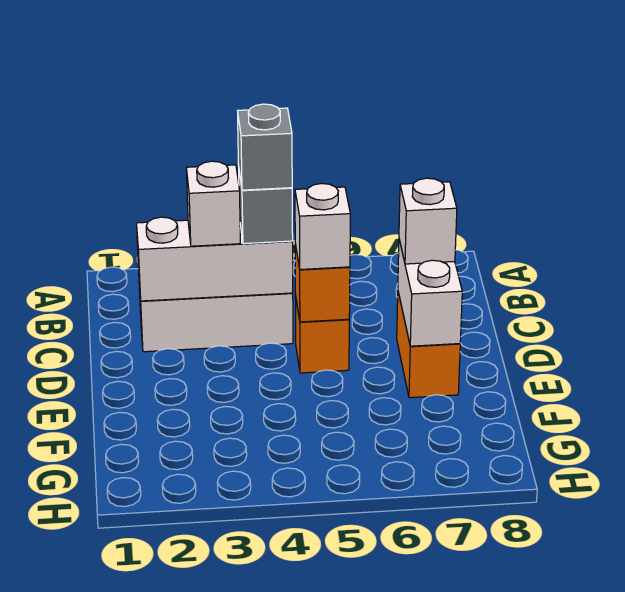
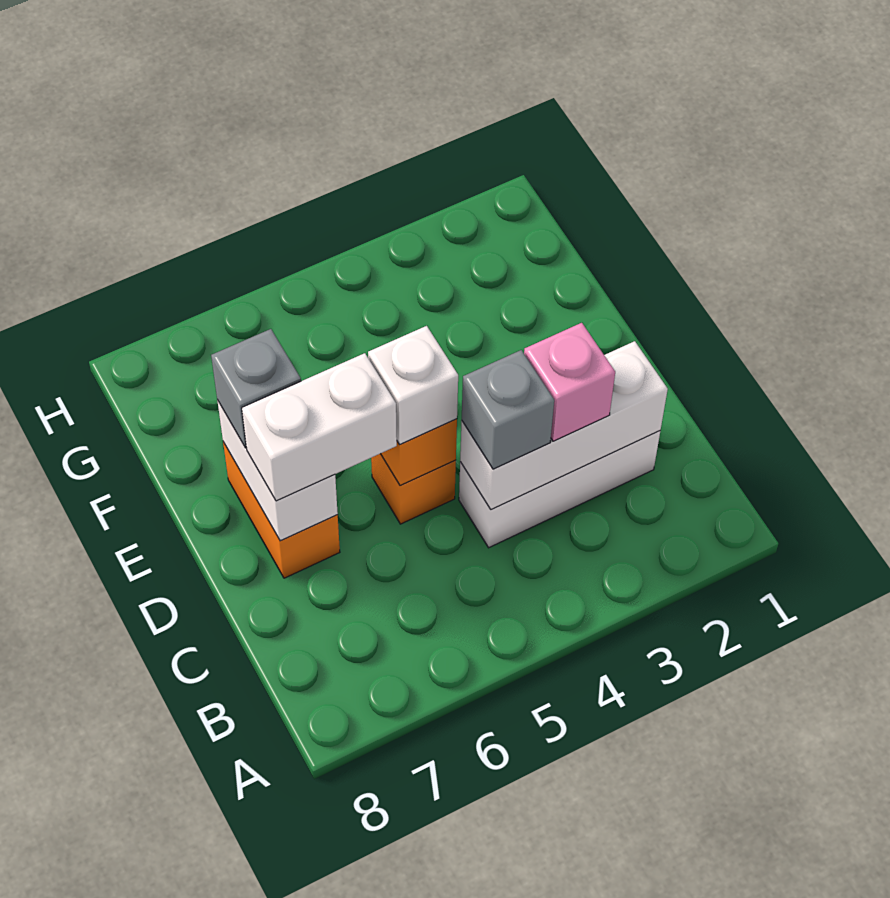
white 1x1 brick [186,161,240,246] -> pink 1x1 brick [524,323,615,441]
grey 1x1 brick [238,104,292,190] -> grey 1x1 brick moved to [211,329,301,448]
white 1x1 brick [399,178,457,264] -> white 1x2 brick [242,353,397,501]

